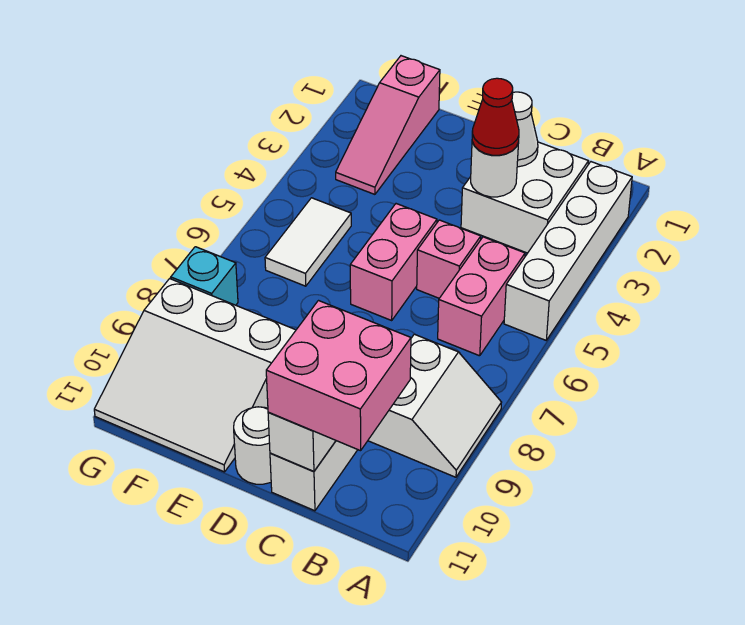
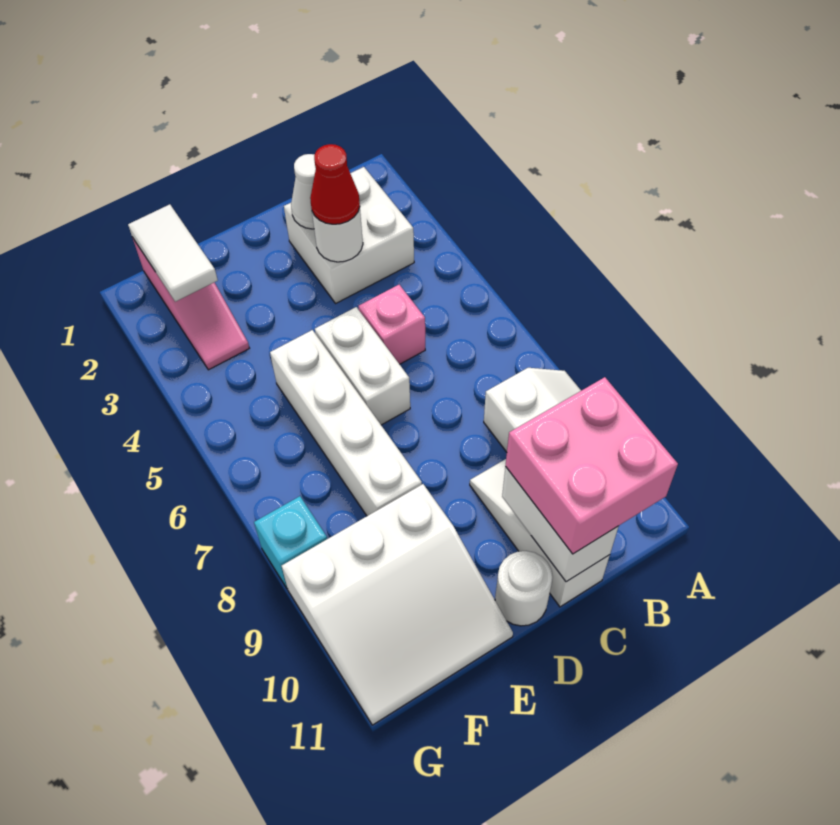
white 1x4 brick [504,162,632,340] -> white 1x4 brick moved to [270,330,422,516]
pink 1x2 brick [438,237,525,356] -> none
pink 1x2 brick [350,204,437,320] -> white 1x2 brick [315,307,410,425]
white 1x2 tile [265,198,351,286] -> white 1x2 tile moved to [128,204,218,302]

